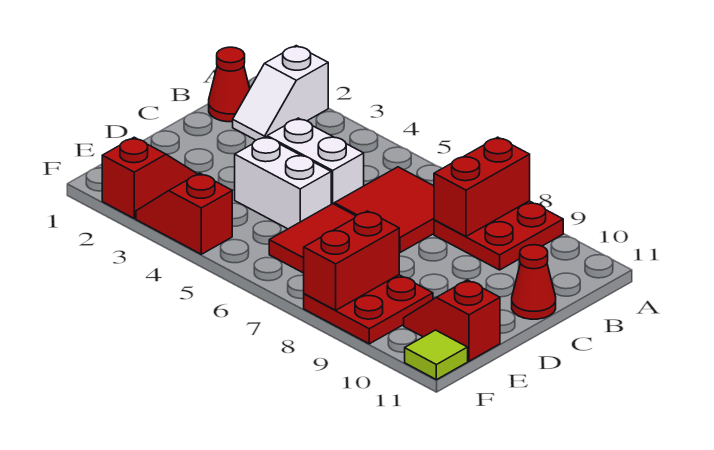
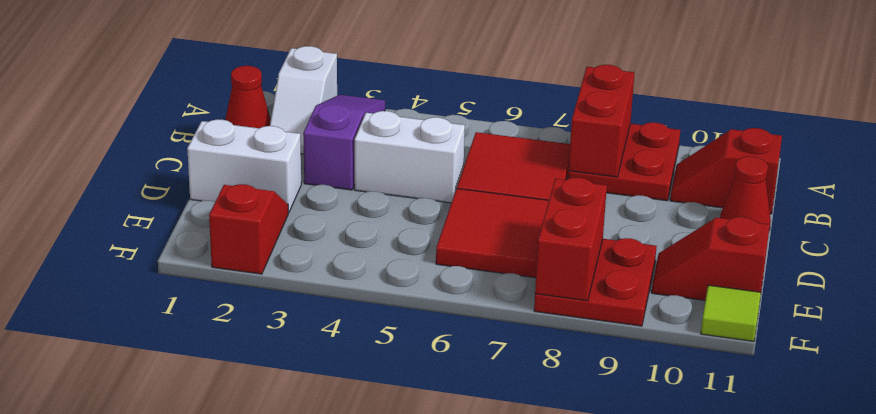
none -> purple 1x3 slope [303,95,385,190]
white 1x2 brick [235,137,331,229] -> white 1x2 brick moved to [187,119,301,213]
red 1x2 slope [136,173,232,254] -> red 1x2 slope moved to [670,128,782,214]

